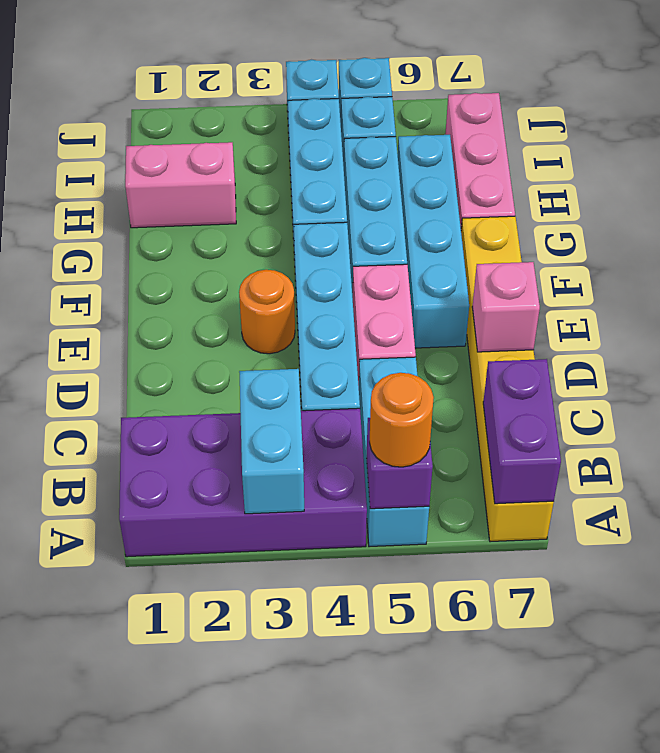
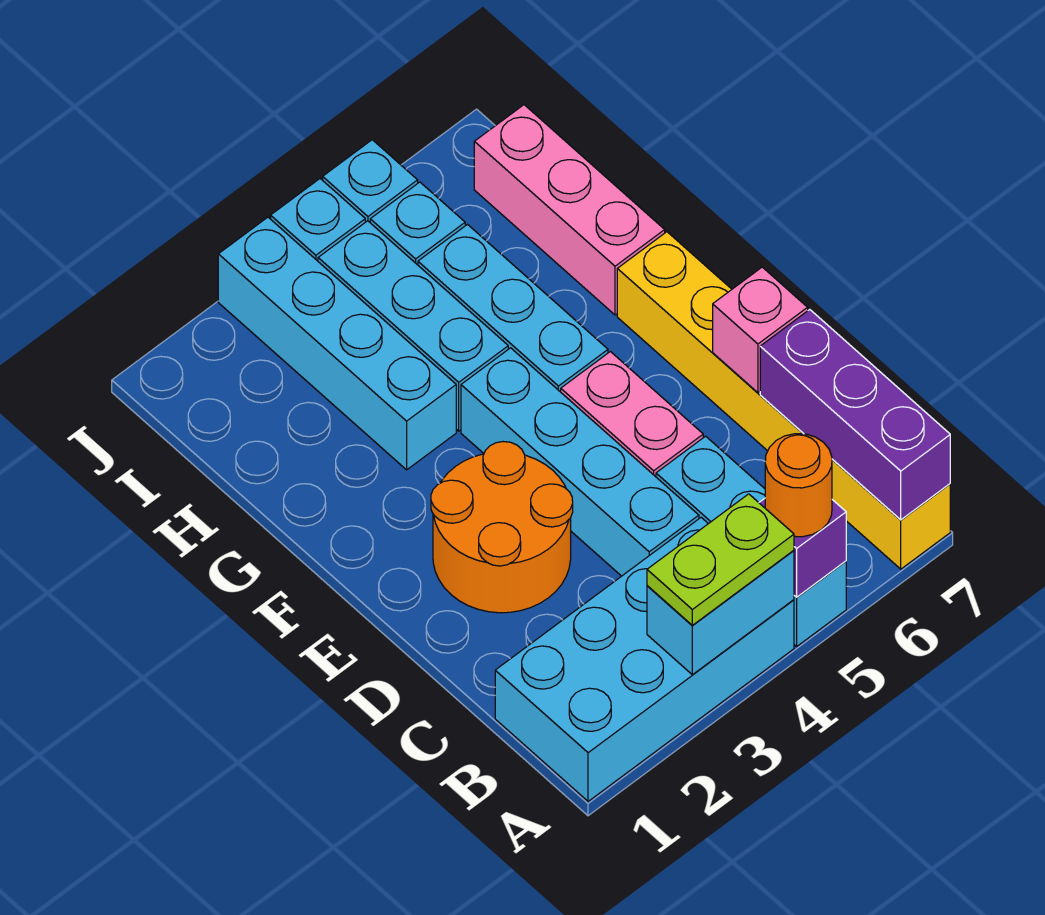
purple 2x4 brick [119,408,367,557] -> cyan 2x4 brick [495,518,794,801]
cyan 1x2 brick [239,369,304,514] -> cyan 1x2 brick turned to [647,550,794,675]
none -> lime 1x2 plate [647,494,794,625]
purple 1x2 brick [483,359,561,504] -> purple 1x3 brick [760,310,950,520]
orange 1x1 round brick [239,270,295,354] -> orange 2x2 round brick [431,442,573,613]
cyan 1x4 brick [398,135,469,348] -> cyan 1x4 brick moved to [218,217,456,470]
pink 1x2 brick [125,142,236,228] -> none

